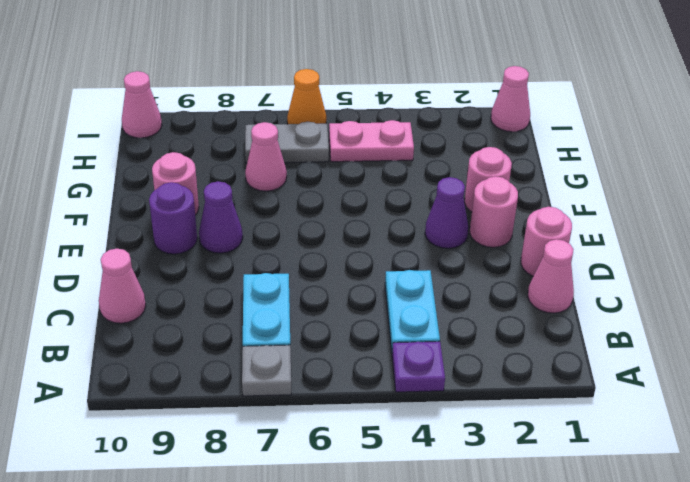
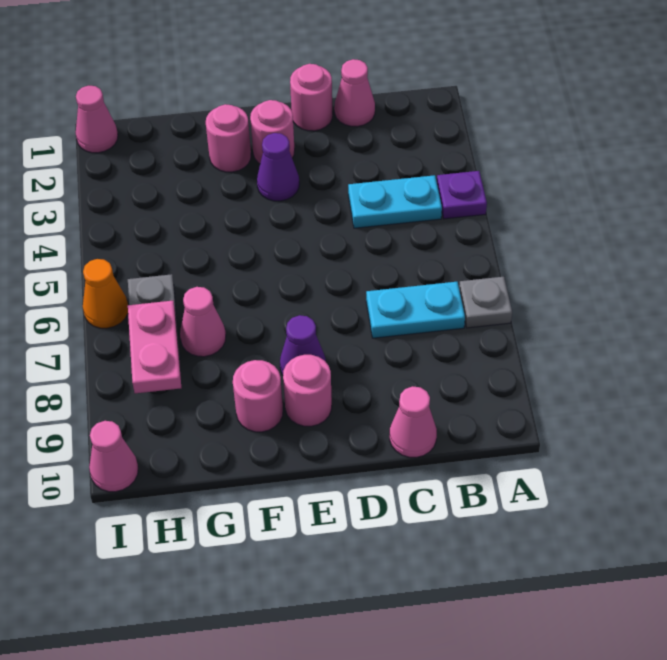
purple 1x1 round brick [149,182,197,254] -> pink 1x1 round brick [283,355,332,426]
pink 1x2 plate [329,120,414,162] -> pink 1x2 plate moved to [128,301,181,393]

